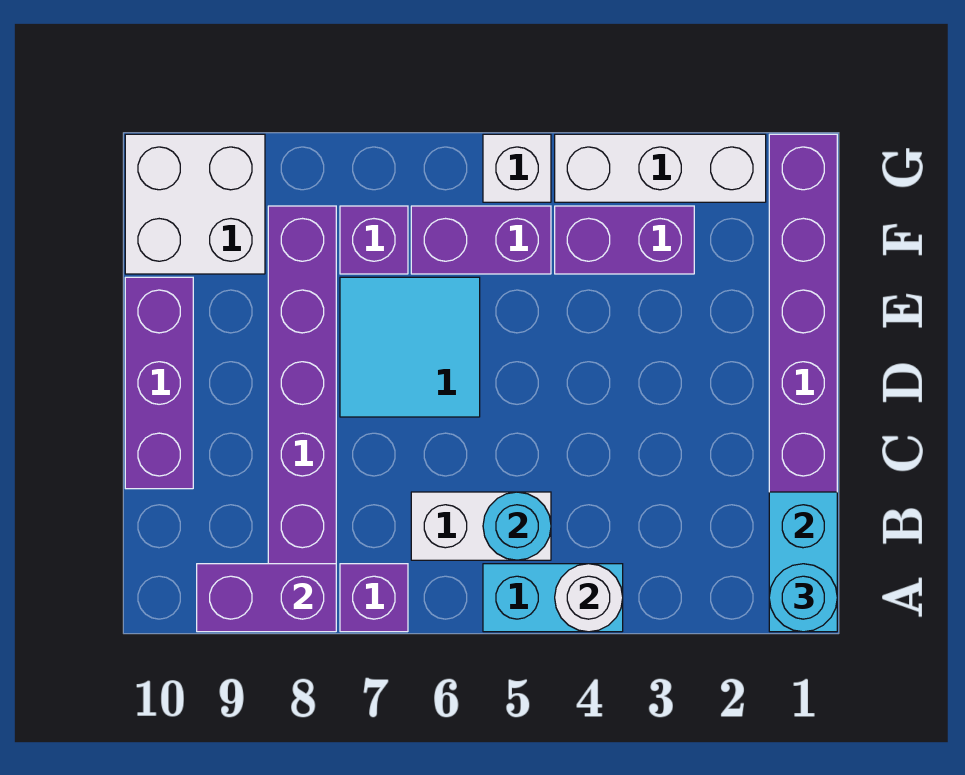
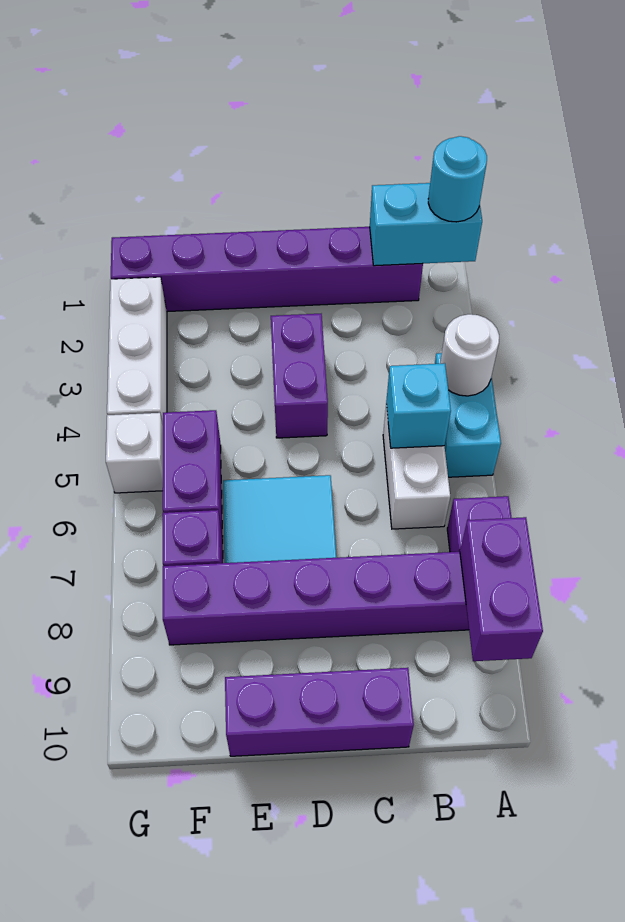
cyan 1x1 round brick [483,492,551,560] -> cyan 1x1 brick [386,363,451,448]
purple 1x2 brick [555,206,694,274] -> purple 1x2 brick moved to [271,314,328,438]
white 2x2 brick [125,134,265,274] -> none

